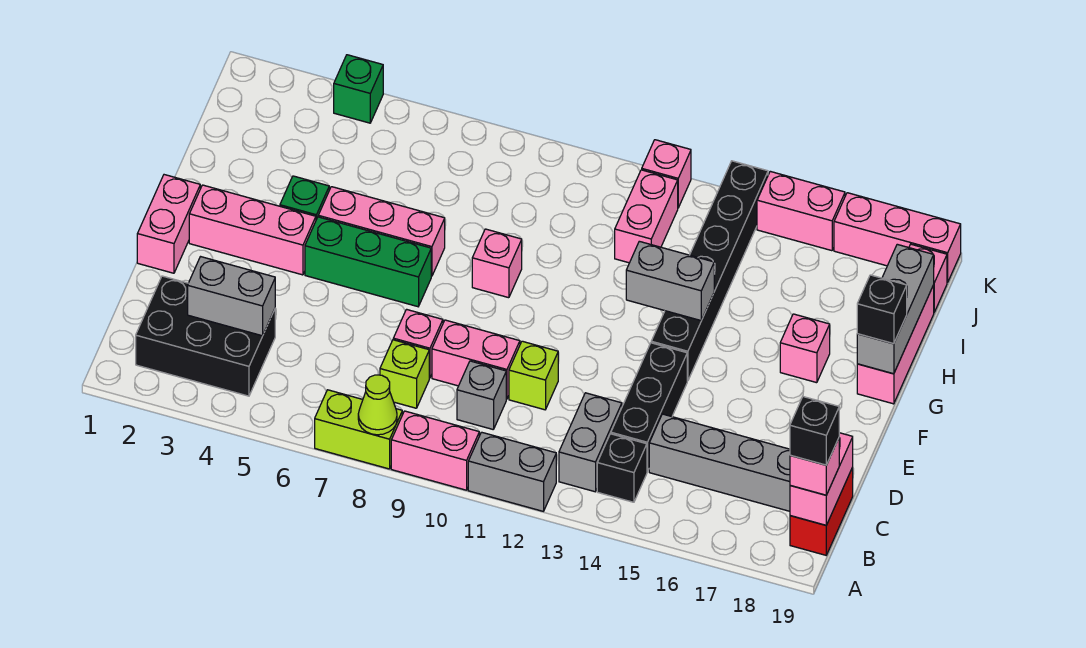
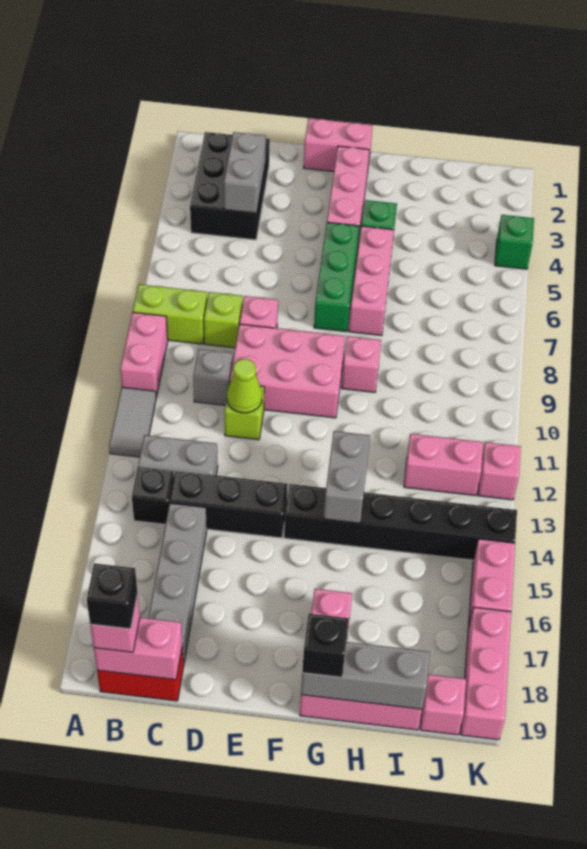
lime 1x2 brick [315,390,402,469] -> lime 1x2 brick turned to [133,284,207,344]
lime 1x1 cone [358,375,397,435] -> lime 1x1 cone moved to [227,359,262,413]
grey 1x2 brick [468,432,556,511] -> grey 1x2 tile [109,387,156,457]
pink 1x2 brick [432,320,520,399] -> pink 2x3 brick [230,324,345,418]

